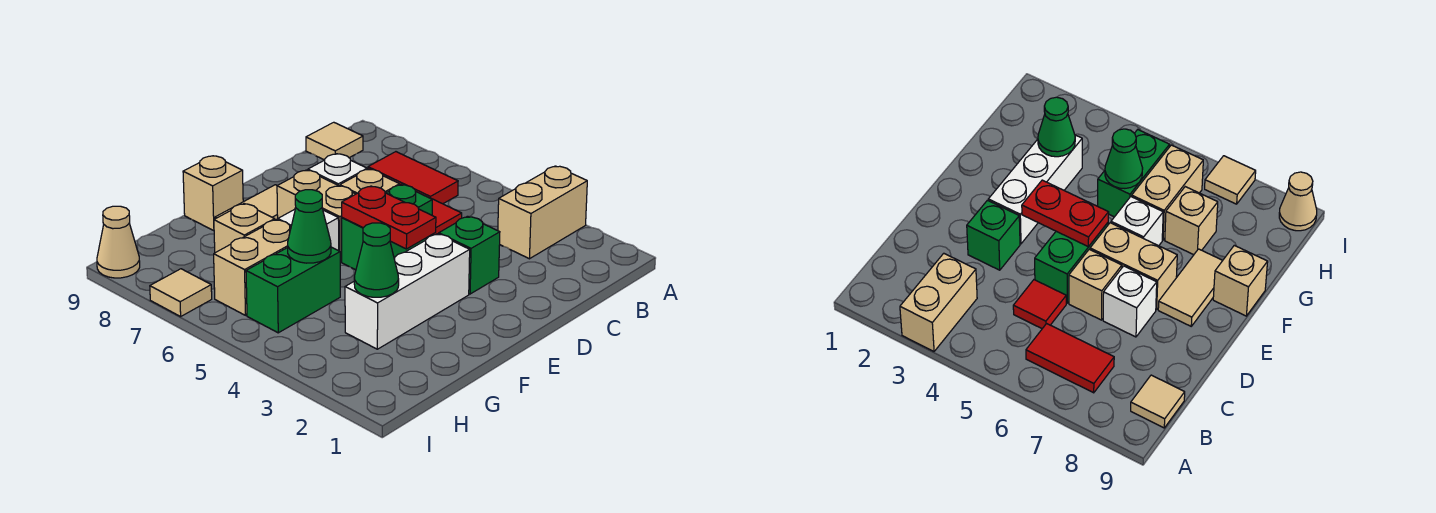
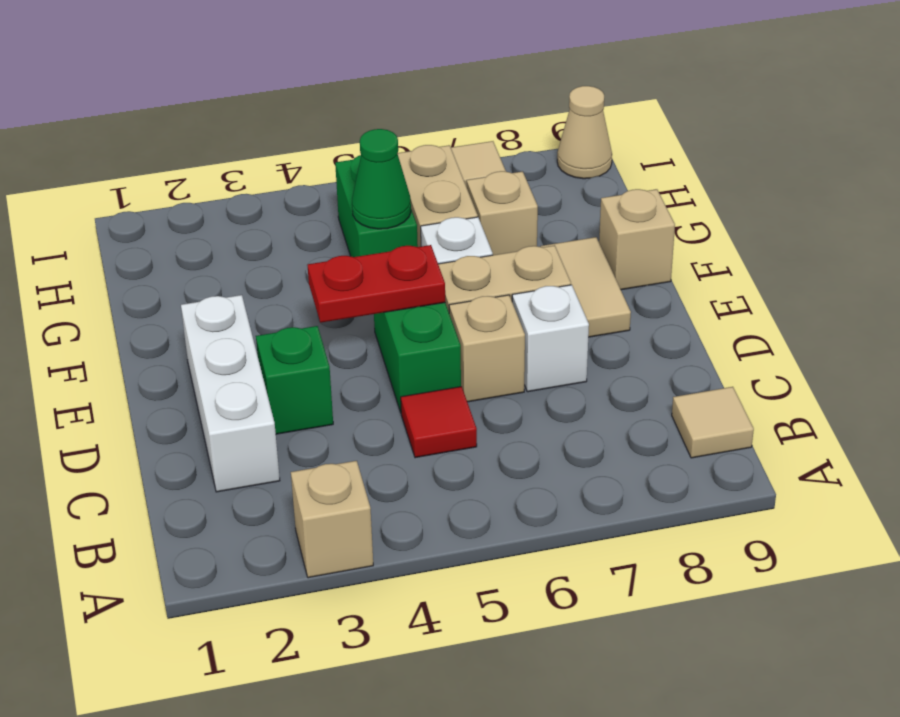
tan 1x2 brick [498,166,587,259] -> tan 1x1 brick [291,461,373,578]
red 1x2 tile [368,152,458,204] -> none
white 1x3 brick [345,234,470,349] -> white 1x3 brick moved to [181,295,280,492]
green 1x1 cone [354,223,399,297] -> none

